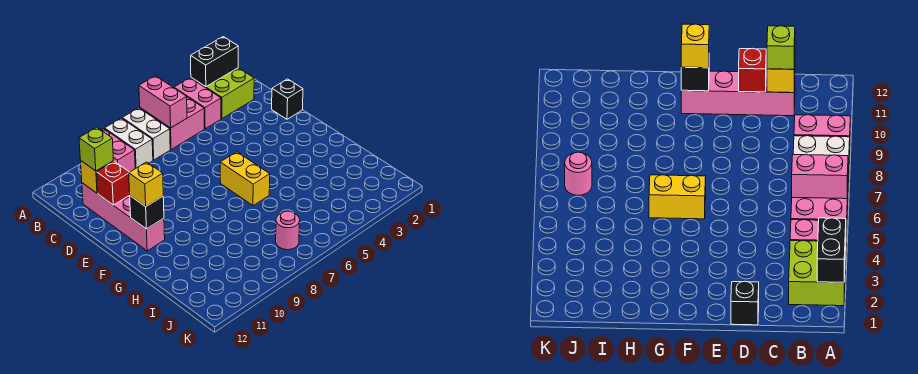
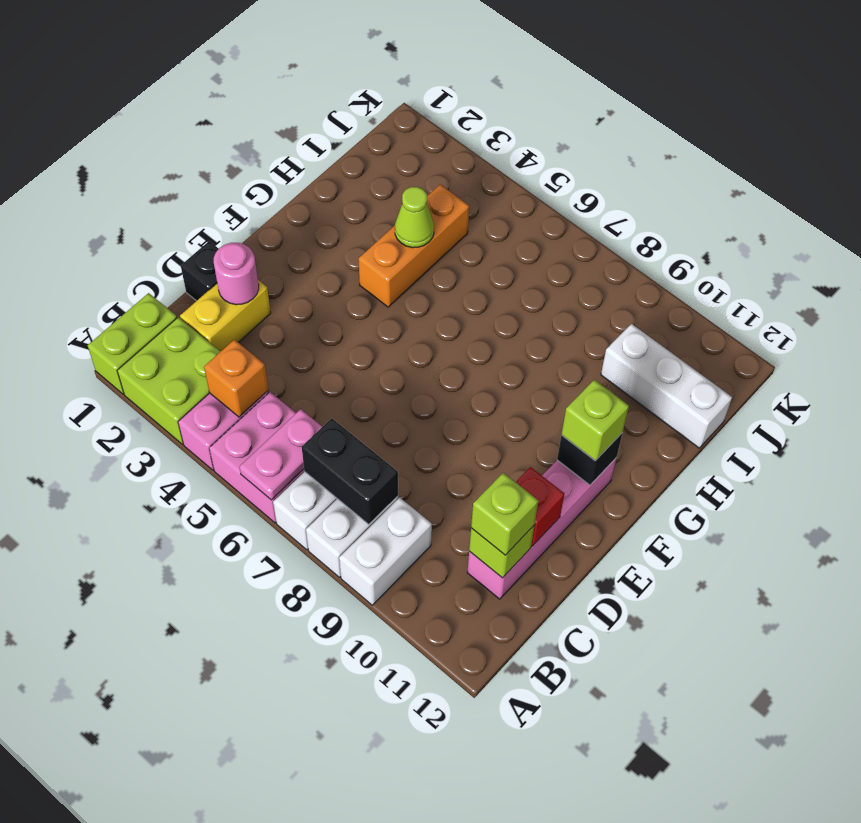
none -> lime 1x2 brick [88,293,177,394]
black 1x2 brick [191,37,238,87] -> black 1x2 brick moved to [302,418,398,524]
pink 1x2 brick [139,76,187,128] -> pink 1x2 plate [239,409,322,500]
pink 1x2 brick [102,129,135,172] -> white 1x2 brick [339,497,432,605]
none -> orange 1x1 brick [204,340,268,417]
yellow 1x1 brick [81,161,114,193] -> lime 1x1 brick [469,526,534,578]
yellow 1x2 brick [220,152,270,206] -> yellow 1x2 brick moved to [180,280,271,351]
yellow 1x1 brick [129,162,163,207] -> lime 1x1 brick [562,380,629,460]
none -> orange 1x3 brick [359,185,469,307]
none -> lime 1x1 cone [395,187,434,248]
none -> white 1x3 brick [601,324,732,448]
pink 1x1 round brick [276,211,300,250] -> pink 1x1 round brick moved to [214,243,259,305]

